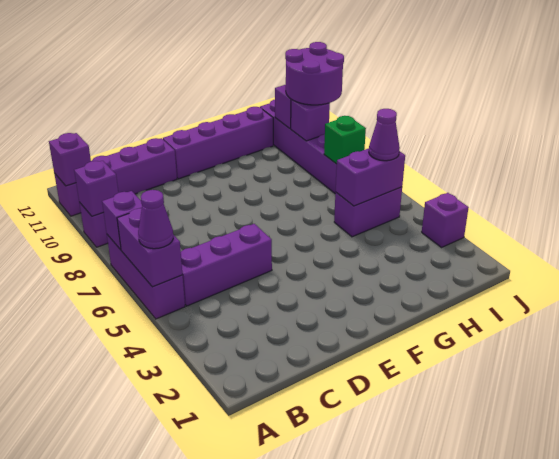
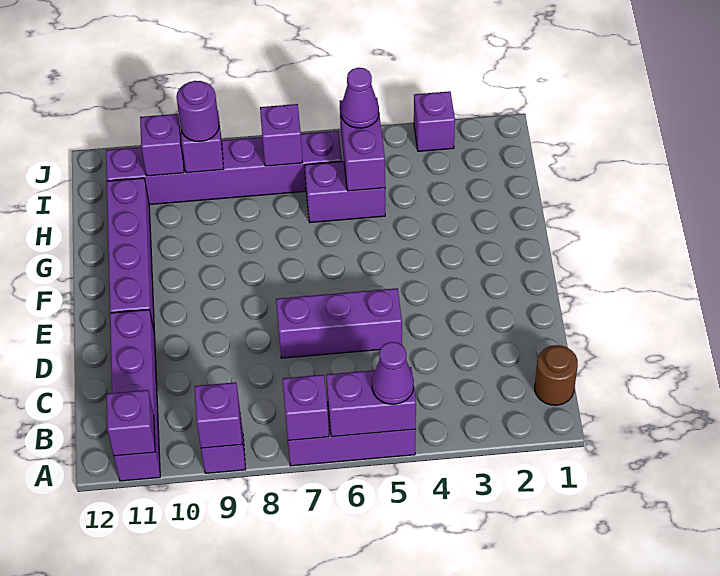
none -> brown 1x1 round brick [535,345,578,405]
purple 1x3 brick [181,224,272,306] -> purple 1x3 brick turned to [276,288,402,358]
purple 1x2 brick [334,187,402,237] -> purple 1x2 brick turned to [305,161,385,223]
green 1x1 brick [324,116,366,164] -> purple 1x1 brick [260,104,303,166]
purple 2x2 round brick [285,42,344,105] -> purple 1x1 round brick [176,81,219,141]

